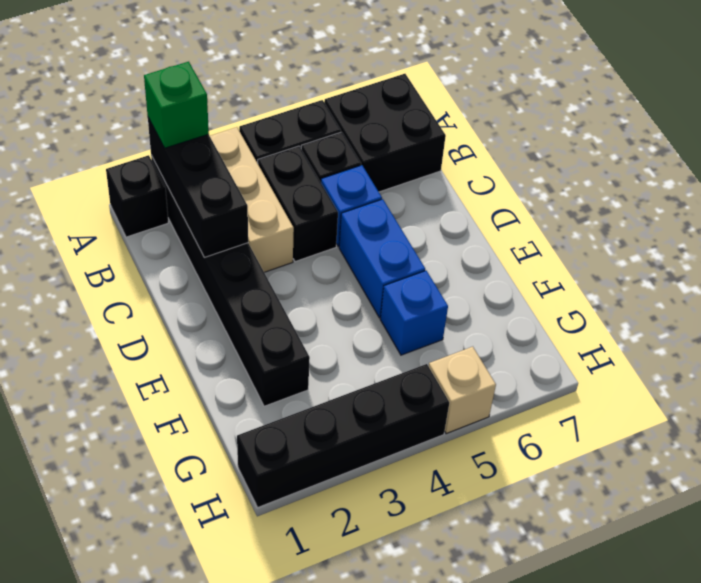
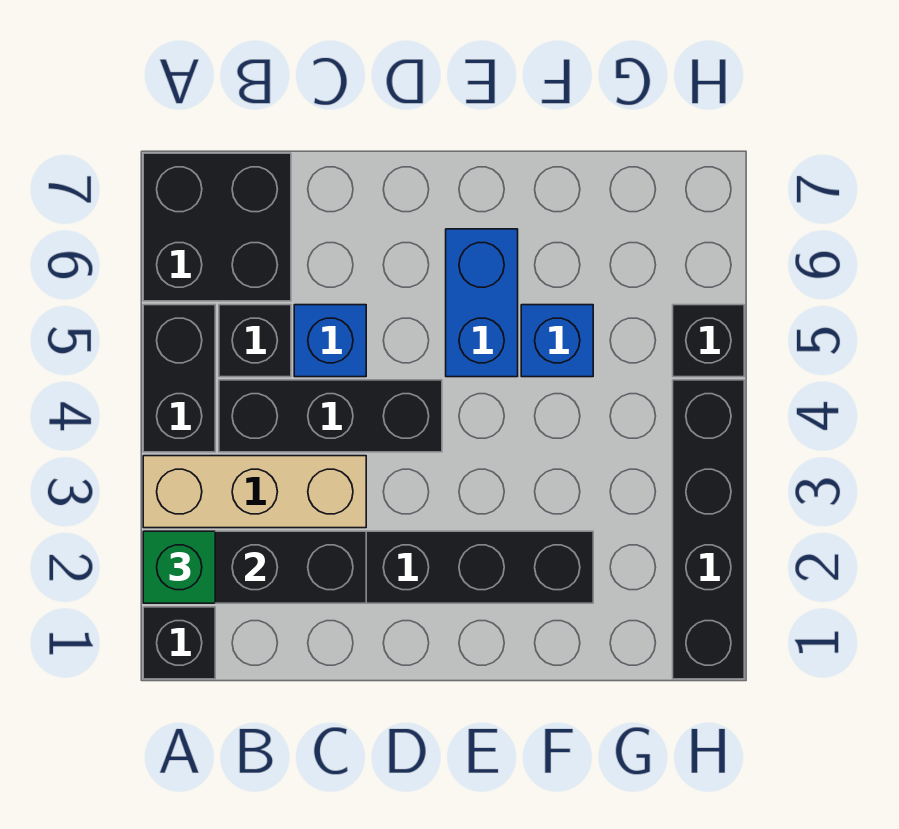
black 1x2 brick [258,146,338,262] -> black 1x3 brick [219,380,442,452]
blue 1x2 brick [339,199,425,318] -> blue 1x2 brick turned to [446,229,518,377]
tan 1x1 brick [429,347,496,433] -> black 1x1 brick [673,305,744,377]

